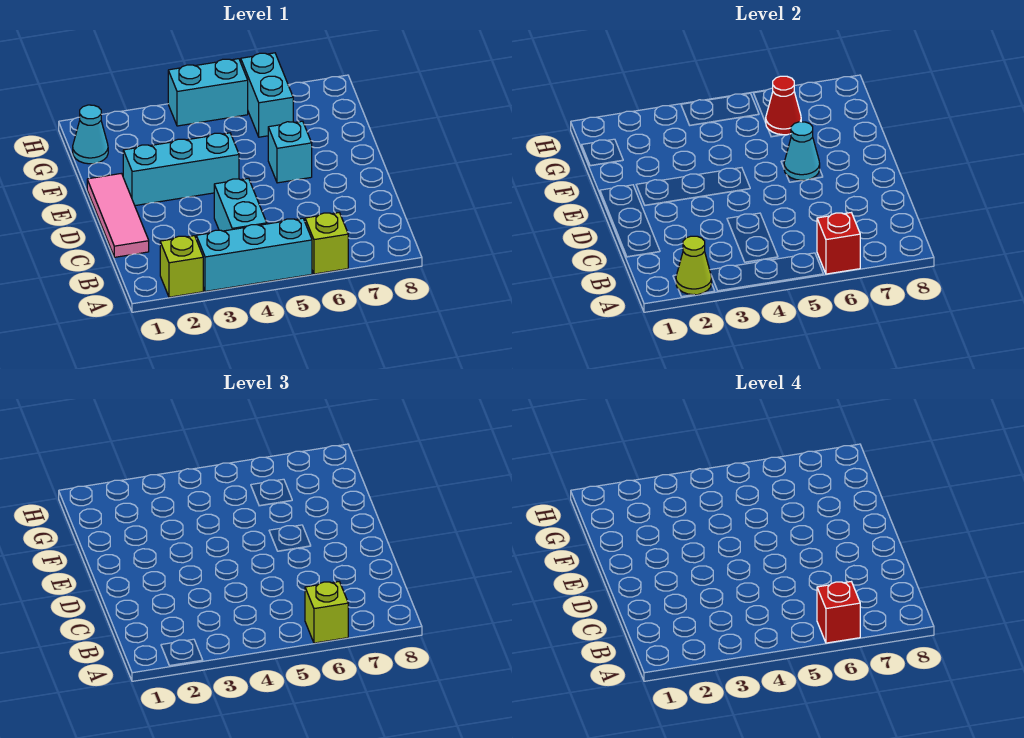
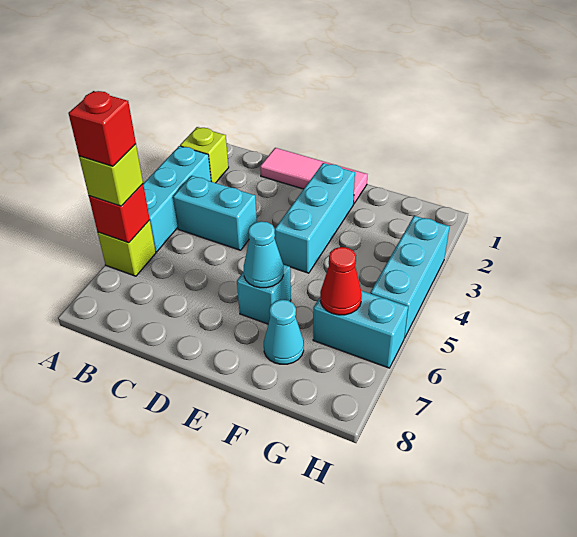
lime 1x1 cone [676,236,712,295] -> none
cyan 1x1 cone [73,105,108,164] -> cyan 1x1 cone moved to [264,300,304,364]
cyan 1x2 brick [168,59,248,126] -> cyan 1x3 brick [370,216,450,338]

